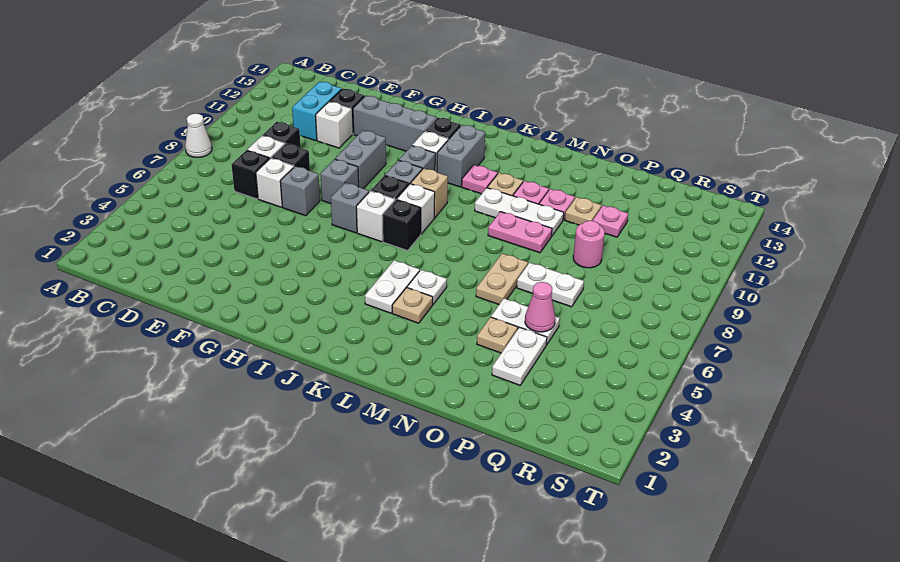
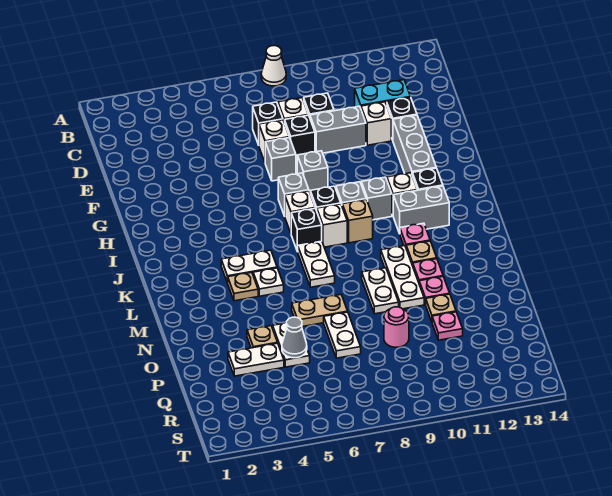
grey 1x2 brick [335,130,386,189] -> grey 1x2 brick moved to [310,106,366,153]
none -> white 1x2 plate [298,241,335,287]
pink 1x2 plate [488,212,552,253] -> white 1x2 plate [362,268,399,314]
pink 1x1 cone [525,282,555,332] -> grey 1x1 cone [282,317,307,358]

